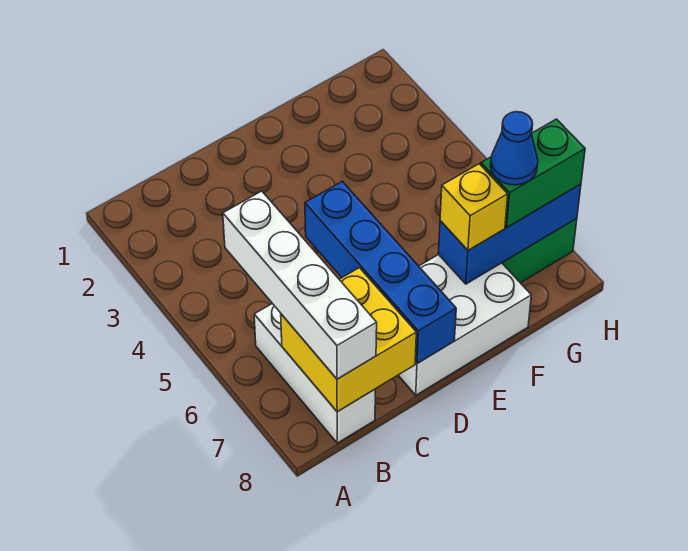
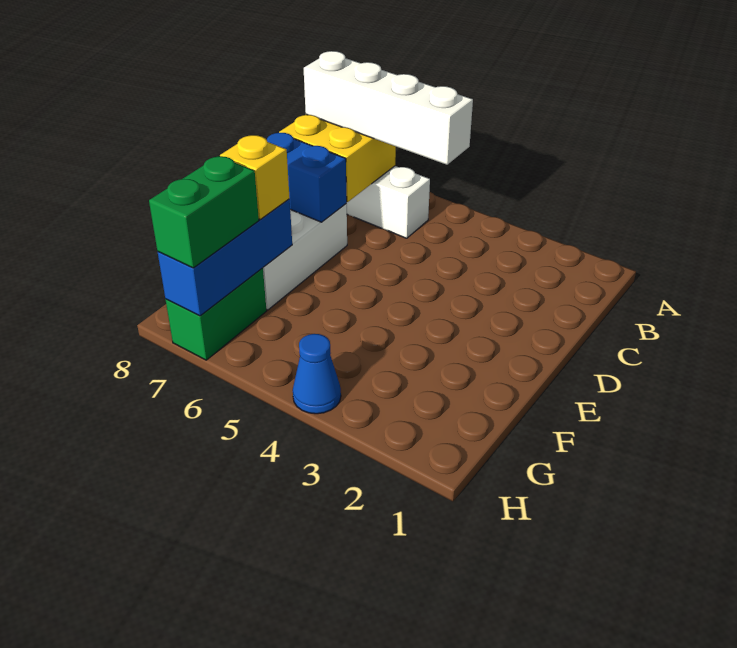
blue 1x4 brick [305,182,456,364] -> blue 1x2 brick [267,133,347,222]
blue 1x1 cone [491,112,538,185] -> blue 1x1 cone moved to [293,334,341,414]

